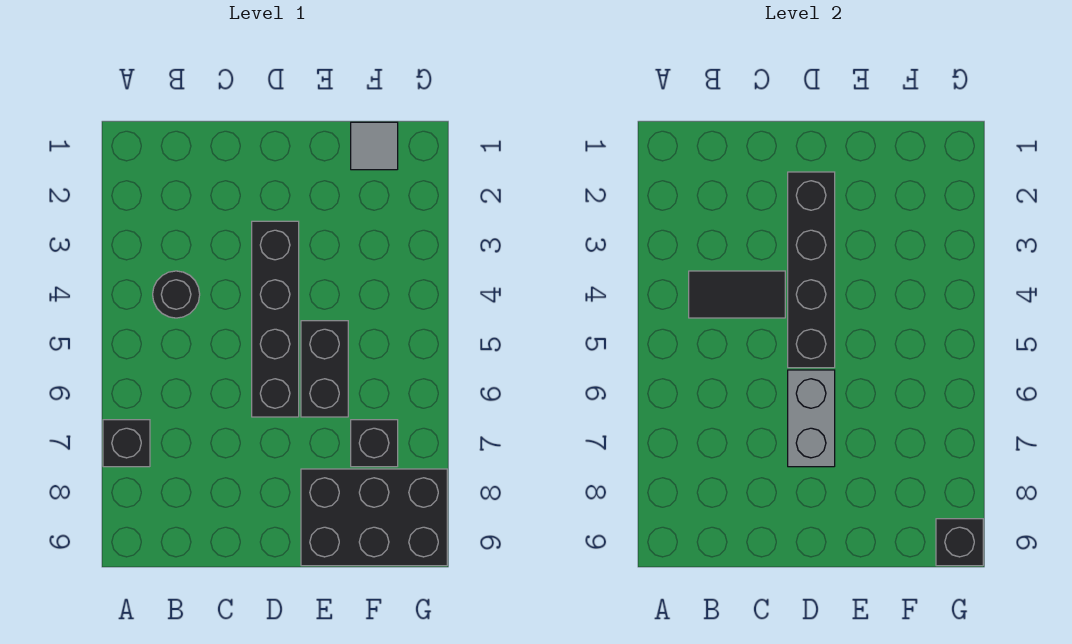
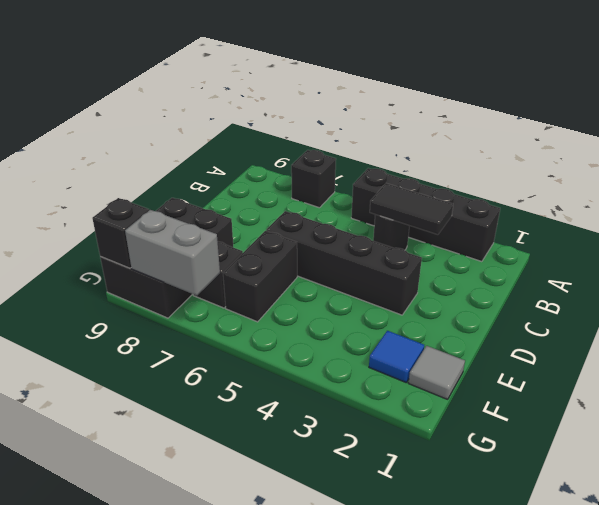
black 1x2 tile [689,271,785,318] -> black 1x2 tile turned to [370,183,453,235]
black 1x4 brick [788,172,835,368] -> black 1x4 brick moved to [351,168,500,262]
grey 1x2 brick [788,370,835,467] -> grey 1x2 brick moved to [125,210,220,296]
black 1x2 brick [301,321,348,417] -> black 1x2 brick turned to [223,231,297,322]
none -> blue 1x1 tile [369,331,424,382]

